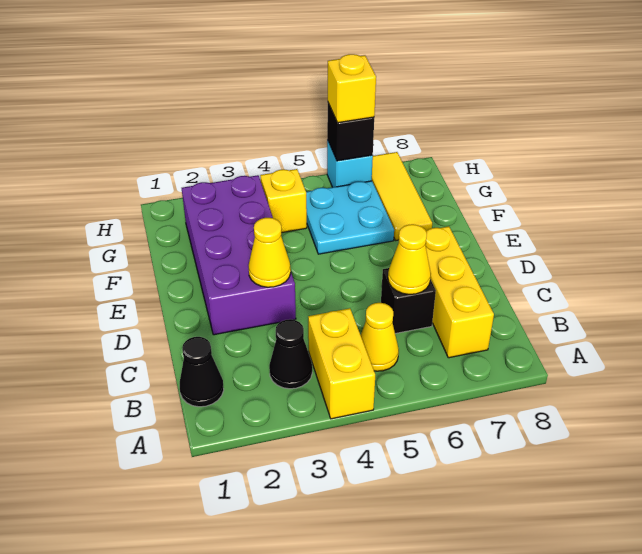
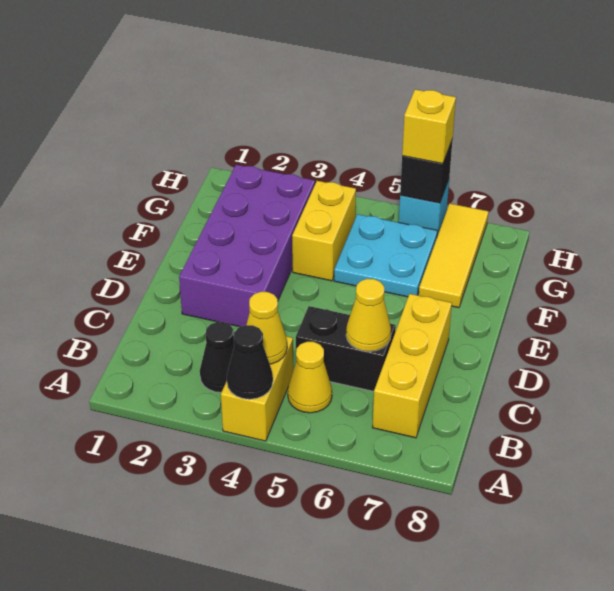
black 1x1 cone [180,337,224,407] -> black 1x1 cone moved to [227,325,273,399]
black 1x1 brick [381,268,436,333] -> black 1x2 brick [296,306,396,391]
yellow 1x1 cone [248,218,291,287] -> yellow 1x1 cone moved to [246,292,287,364]
yellow 1x1 brick [260,169,307,233] -> yellow 1x2 brick [292,181,356,281]

